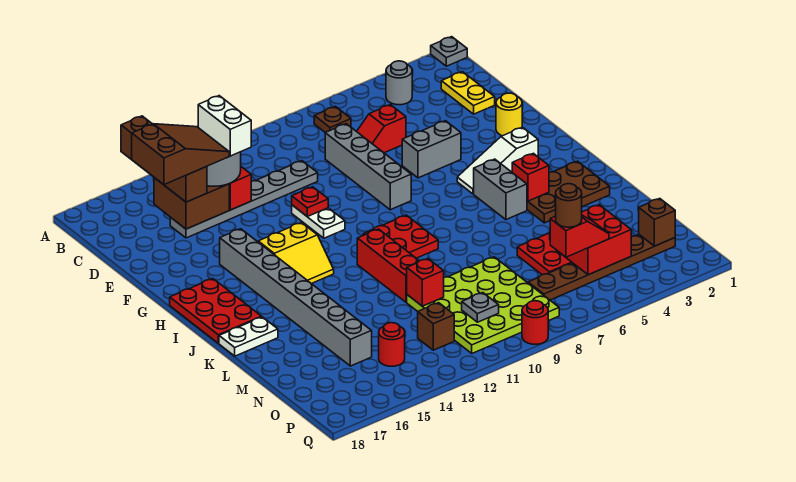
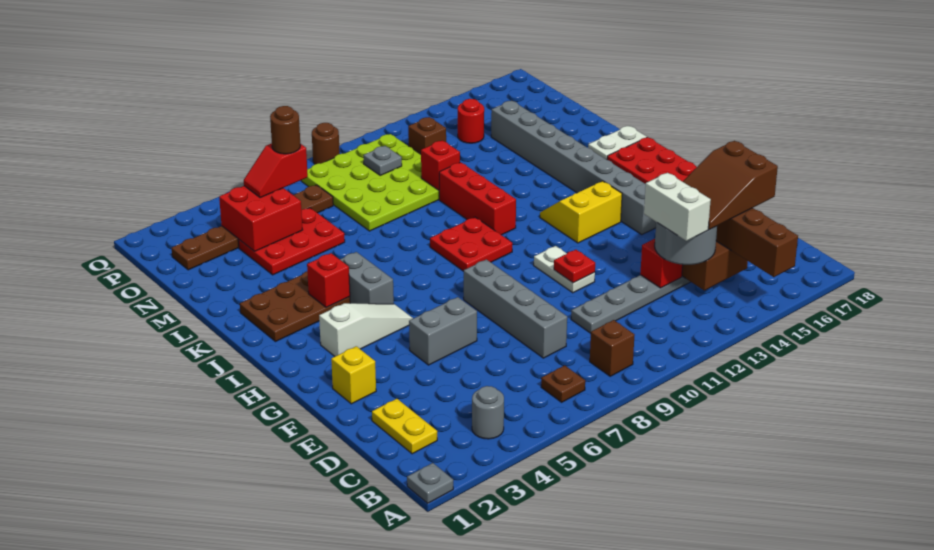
red 1x2 slope [357,105,406,153] -> none
yellow 1x1 round brick [496,93,522,136] -> yellow 1x1 brick [331,346,376,404]
brown 1x1 brick [639,198,675,246] -> brown 1x1 brick moved to [590,320,634,376]
red 1x1 round brick [522,301,548,344] -> brown 1x1 round brick [312,123,340,164]

